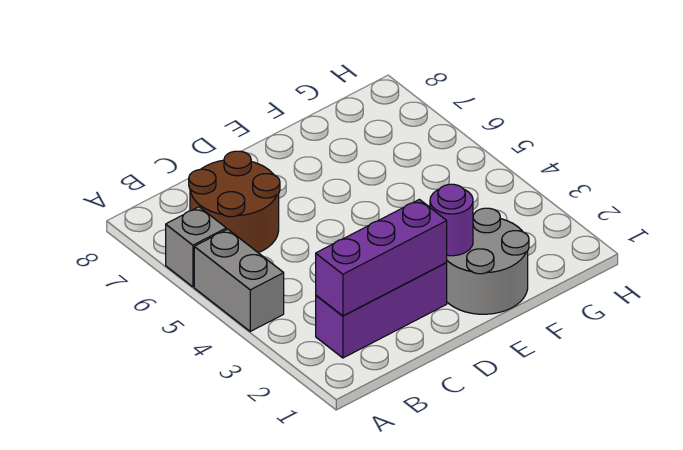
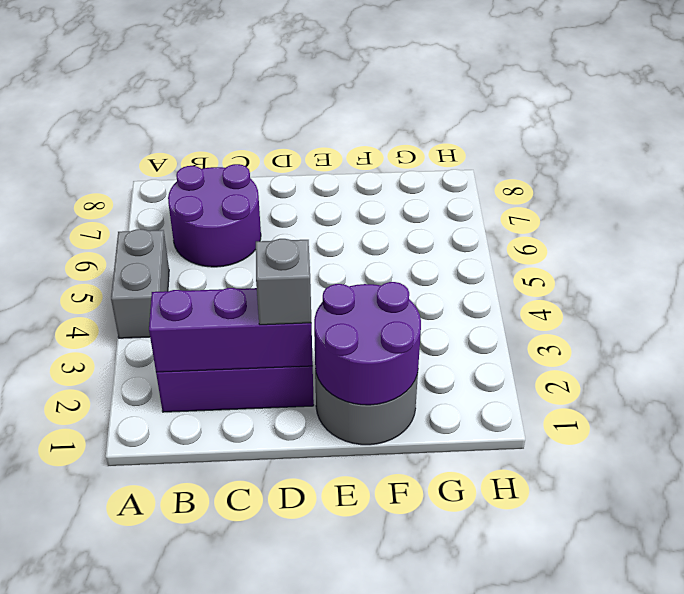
grey 1x1 brick [166,207,226,287] -> grey 1x1 brick moved to [256,239,311,325]
brown 2x2 round brick [189,151,280,253] -> purple 2x2 round brick [168,164,261,267]
purple 1x1 round brick [430,184,473,256] -> purple 2x2 round brick [314,282,421,405]

